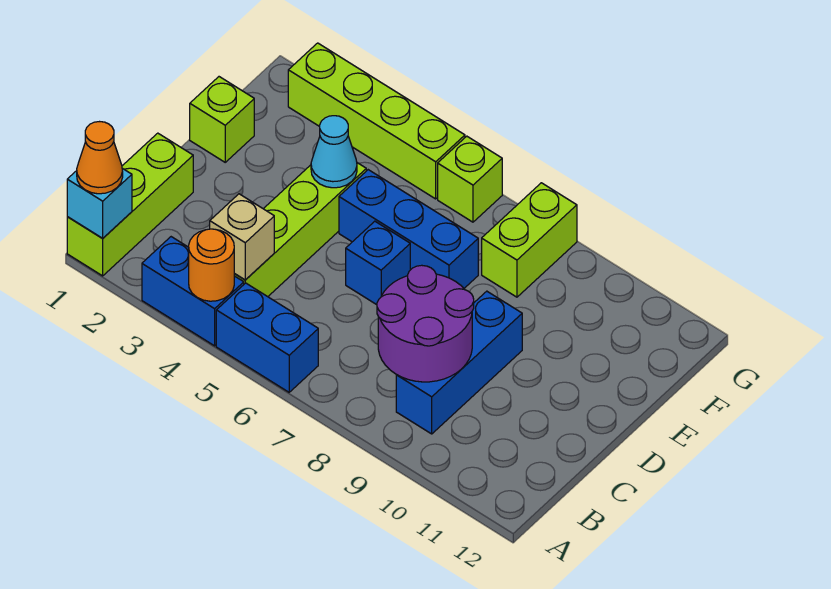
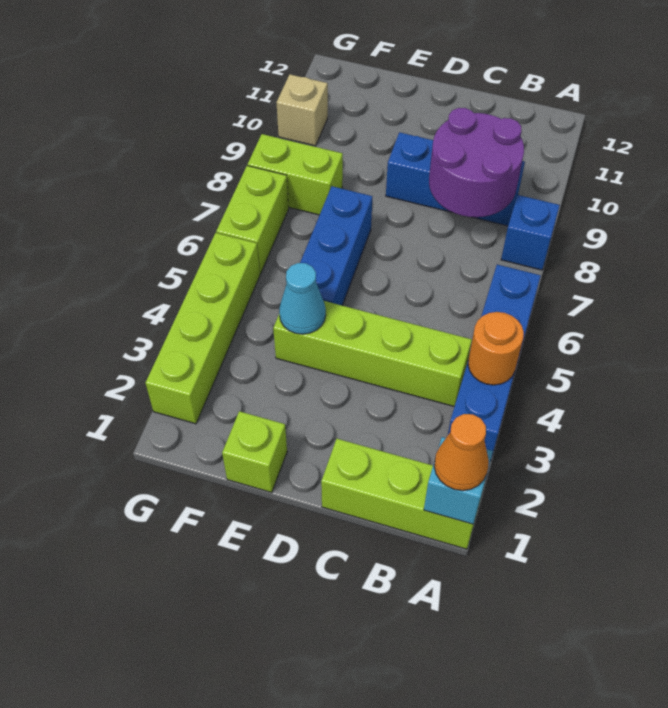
tan 1x1 brick [210,194,274,280] -> tan 1x1 brick moved to [276,74,328,146]
blue 1x1 brick [346,221,410,305] -> blue 1x1 brick moved to [501,195,560,270]
lime 1x1 brick [438,136,502,222] -> lime 1x2 brick [216,166,289,274]

